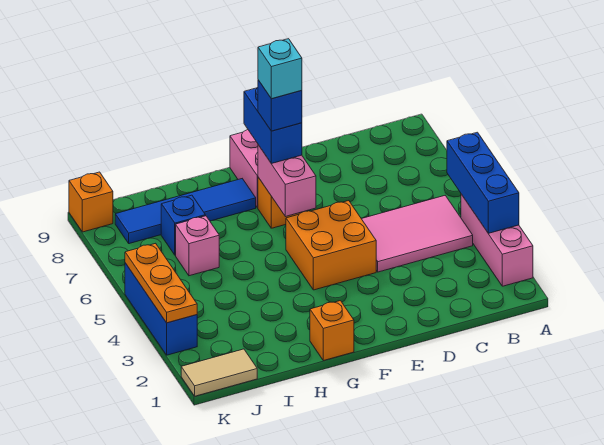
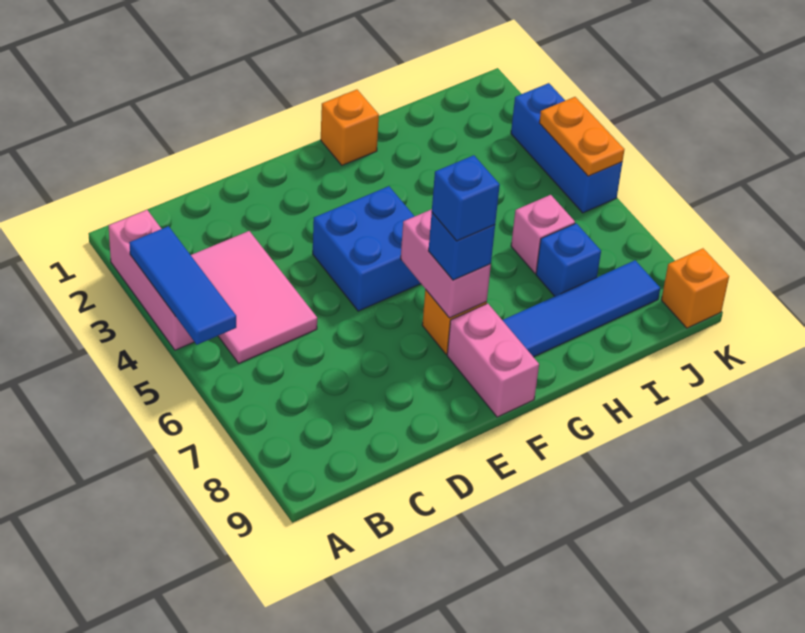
blue 1x3 brick [447,132,519,233] -> blue 1x3 tile [129,226,236,345]
pink 2x3 tile [362,196,473,272] -> pink 2x3 tile turned to [191,231,317,363]
orange 2x2 brick [286,201,376,290] -> blue 2x2 brick [313,186,421,311]
blue 1x2 brick [244,87,302,164] -> blue 1x1 brick [428,213,495,280]
cyan 1x1 brick [258,39,302,99] -> none
tan 1x2 tile [181,349,257,396] -> none
orange 1x3 plate [125,243,197,323] -> orange 1x2 plate [539,97,625,176]

